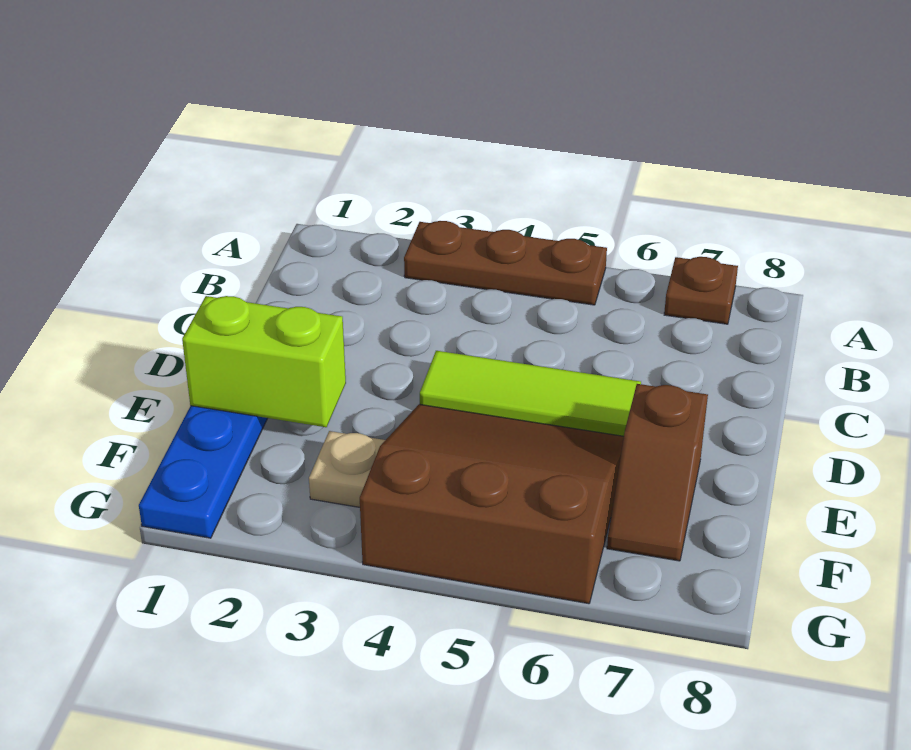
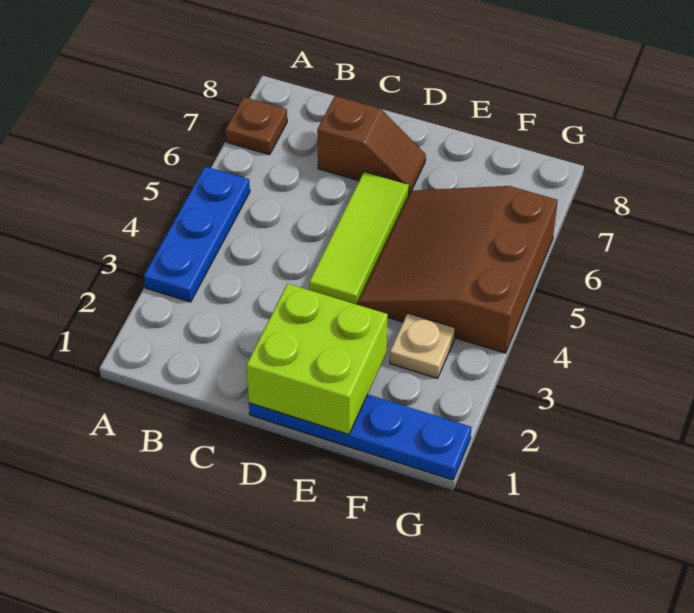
brown 1x3 plate [404,221,607,305] -> blue 1x3 plate [144,166,250,302]
lime 1x2 brick [182,296,346,427] -> lime 2x2 brick [246,284,388,435]
brown 1x2 slope [607,384,708,561] -> brown 1x2 slope moved to [317,96,426,194]

